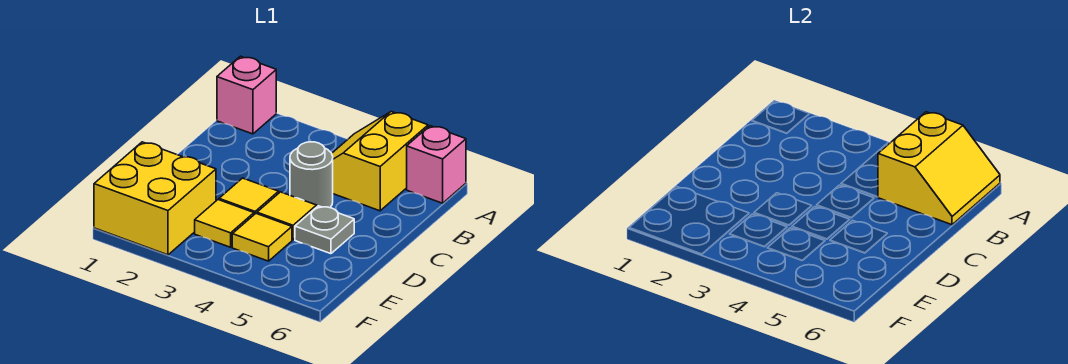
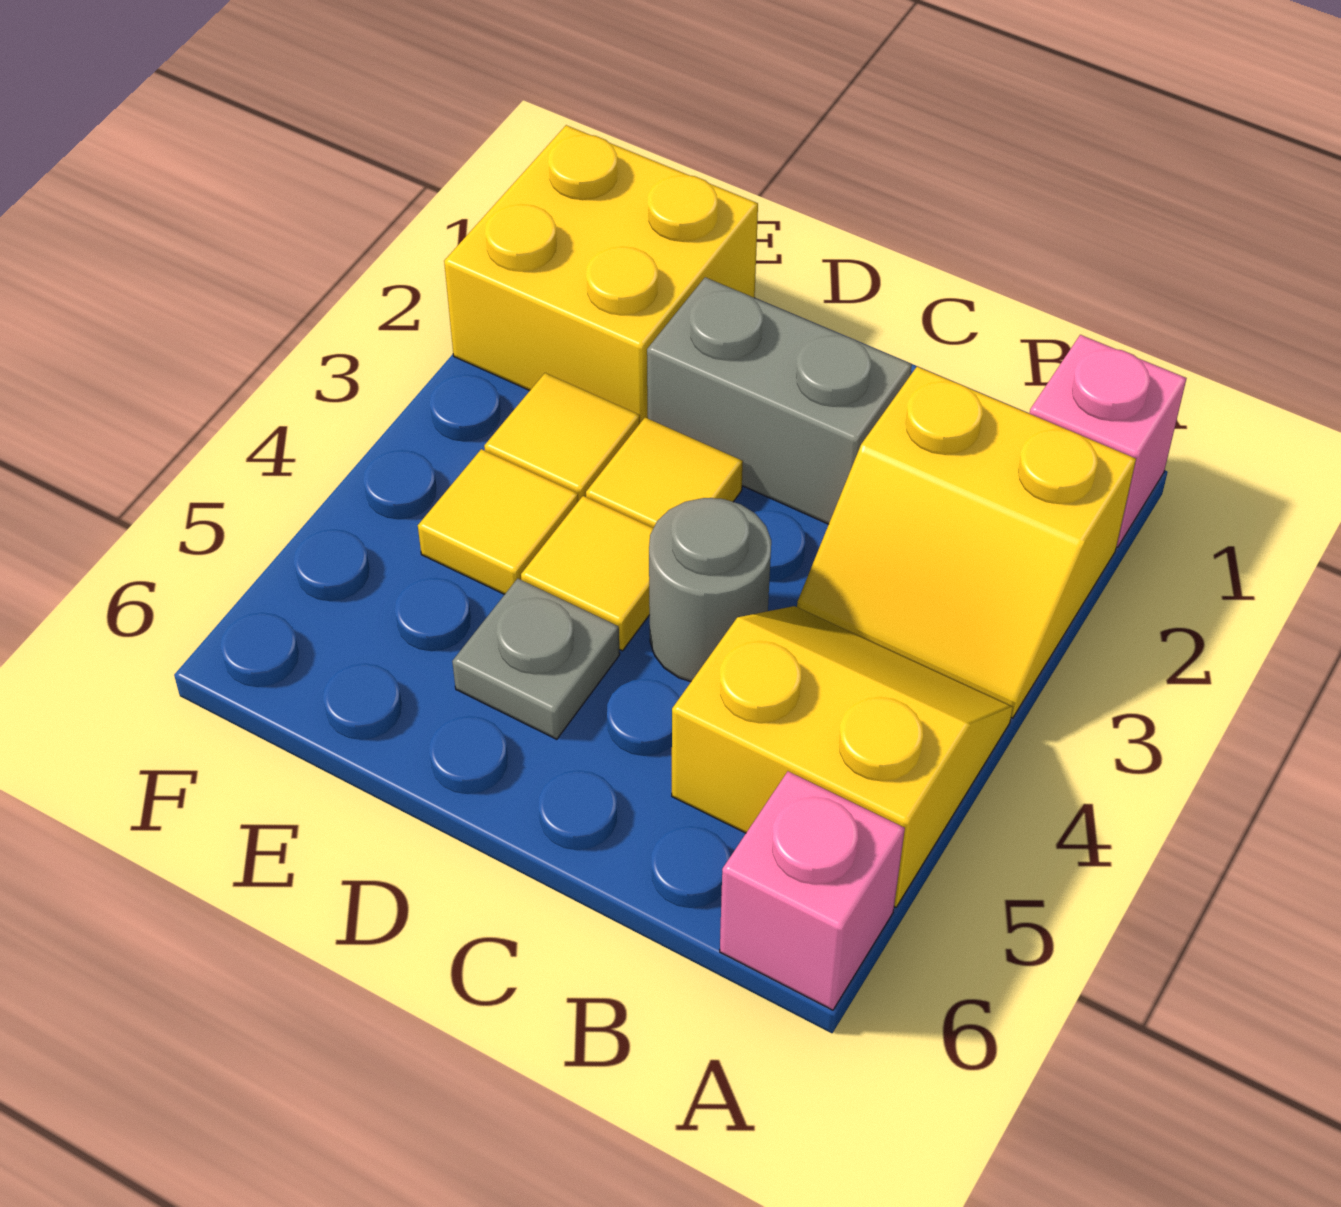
yellow 2x2 slope [878,112,1000,225] -> yellow 2x2 slope moved to [797,367,1136,718]
none -> grey 1x2 brick [647,277,912,524]

